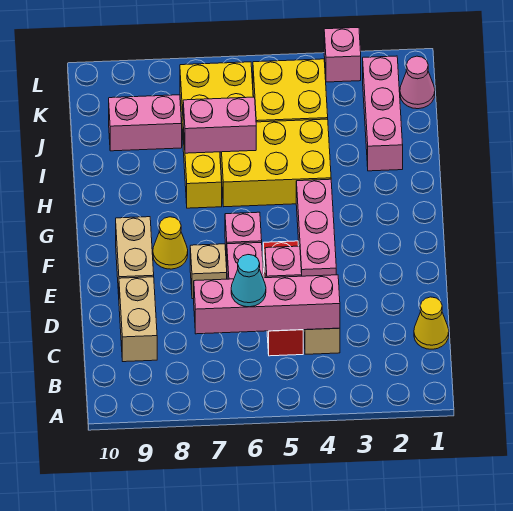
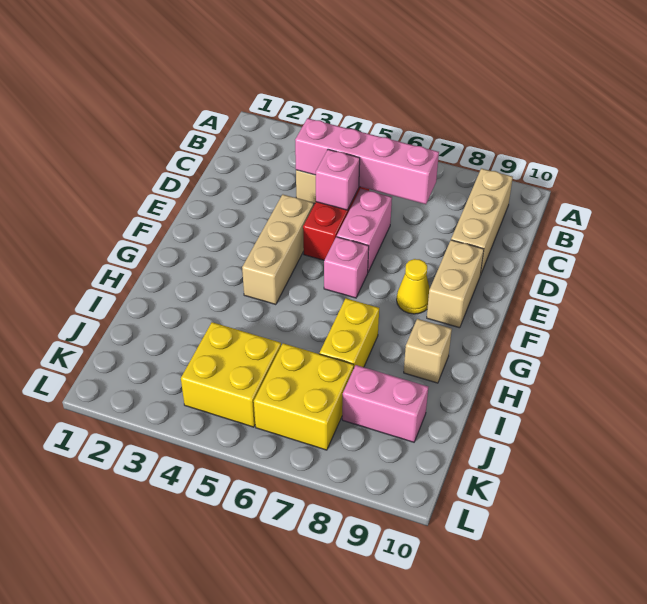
yellow 1x1 cone [414,297,449,349] -> none
cyan 1x1 cone [231,255,266,307] -> none
tan 1x2 brick [119,277,157,362] -> tan 1x3 brick [451,168,513,275]
pink 1x3 brick [296,179,336,276] -> tan 1x3 brick [242,194,314,305]
tan 1x1 brick [190,244,227,299] -> tan 1x1 brick moved to [404,319,452,383]
yellow 2x3 brick [220,119,331,207] -> none
pink 1x3 brick [363,56,403,171] -> none
pink 1x2 brick [183,97,256,153] -> none
pink 1x1 cone [400,56,435,109] -> none
pink 1x1 brick [324,27,361,82] -> none

